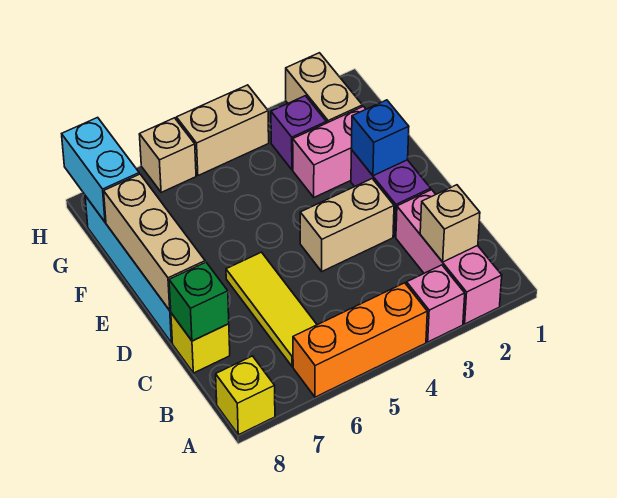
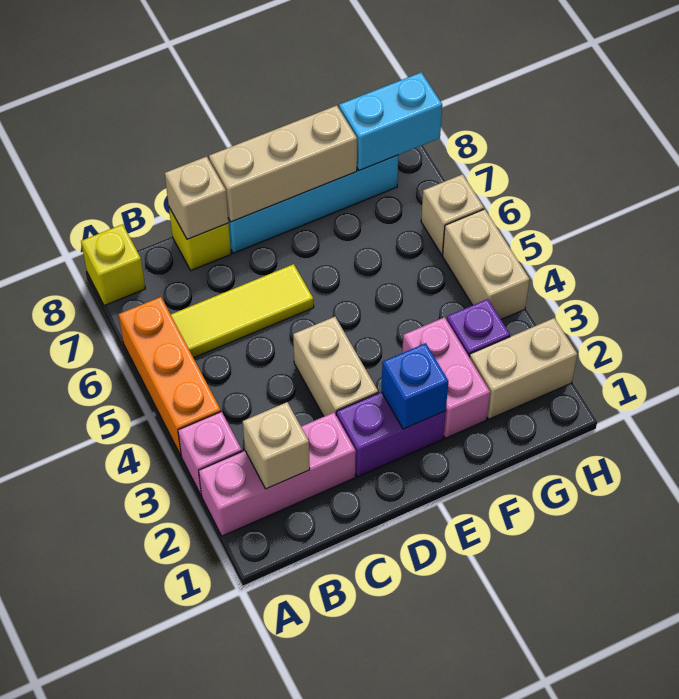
green 1x1 brick [169,262,229,341] -> tan 1x1 brick [165,156,229,239]

